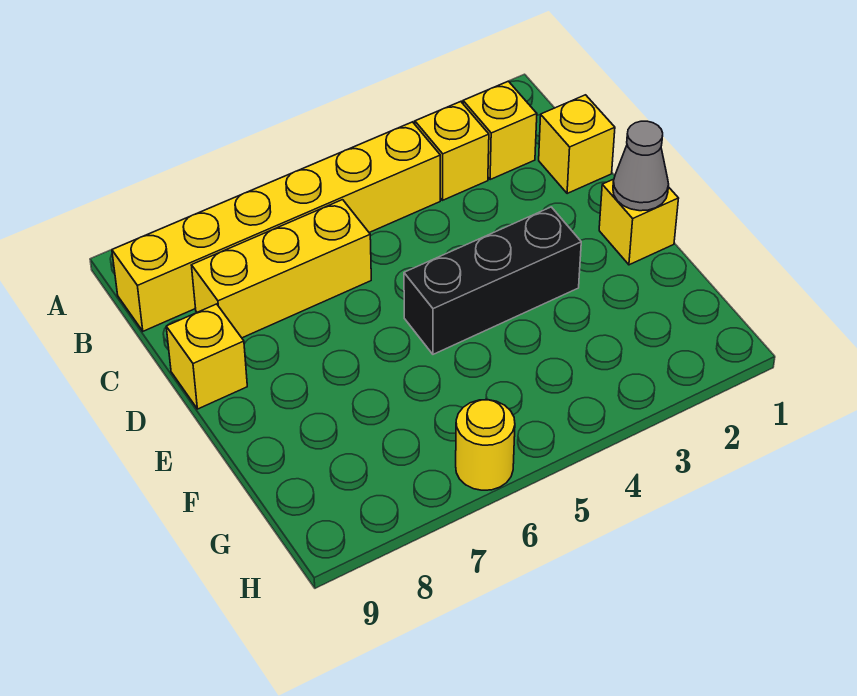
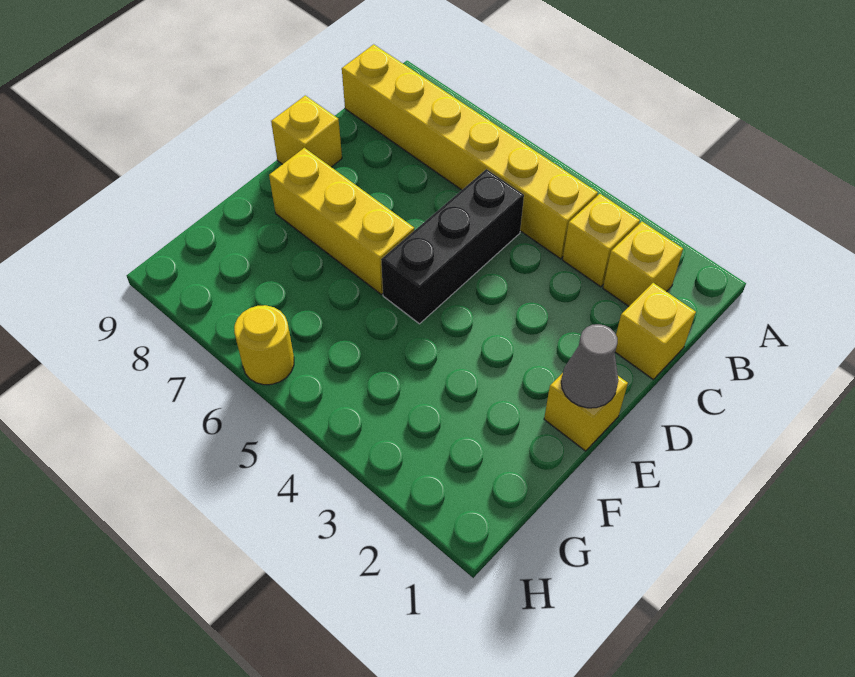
yellow 1x3 brick [191,200,371,338] -> yellow 1x3 brick moved to [269,148,414,294]
black 1x3 brick [404,207,581,354] -> black 1x3 brick turned to [381,169,524,324]

